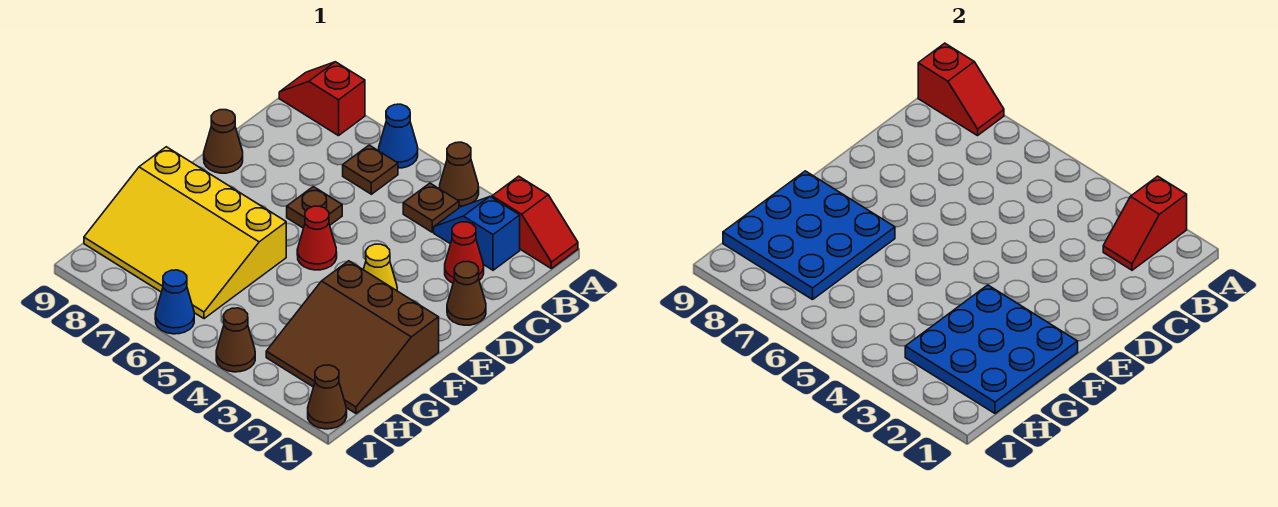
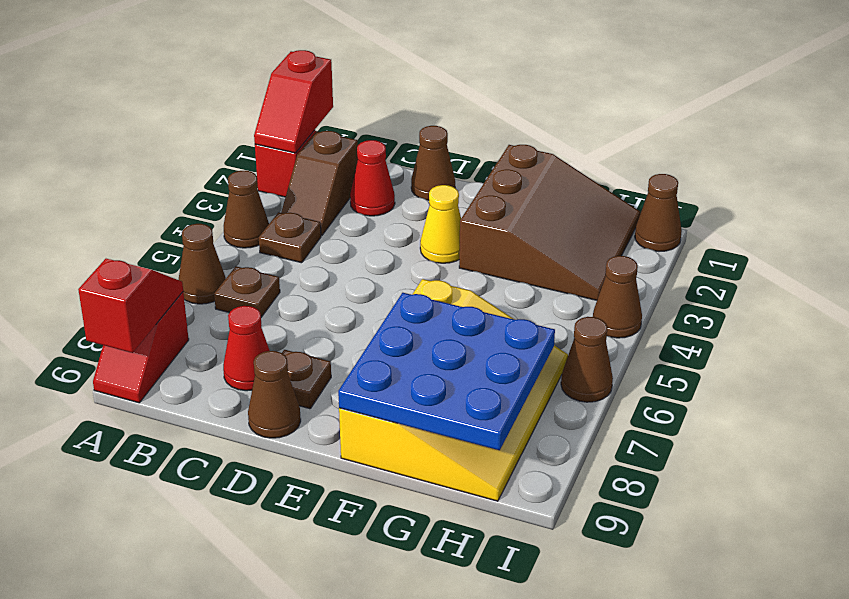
red 1x2 slope [1103,176,1187,270] -> red 1x2 slope turned to [254,50,333,153]
blue 1x1 cone [379,104,418,168] -> brown 1x1 cone [179,224,226,304]
blue 1x2 slope [434,197,520,270] -> brown 1x2 slope [281,131,358,236]
brown 1x1 plate [287,187,342,228] -> brown 1x1 plate moved to [282,350,331,409]
red 1x1 cone [297,206,337,270] -> red 1x1 cone moved to [223,306,270,391]
blue 3x3 plate [905,285,1078,414] -> none
blue 1x1 cone [155,270,194,334] -> brown 1x1 cone [561,317,613,402]

